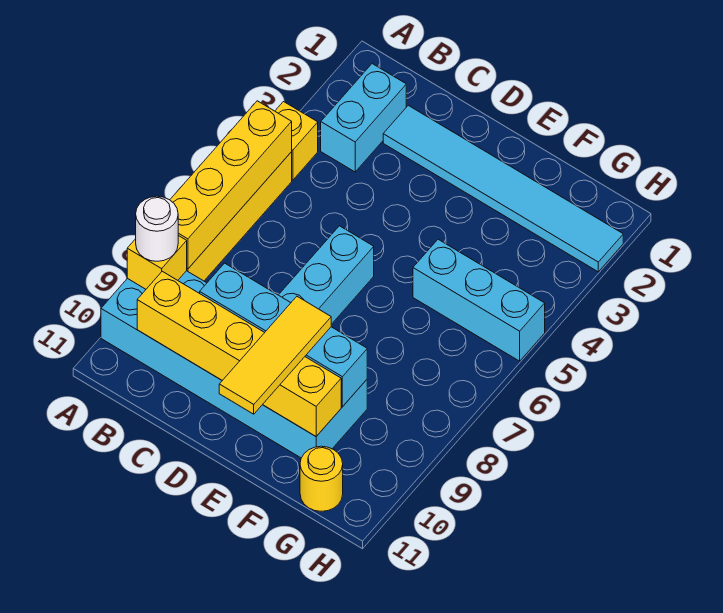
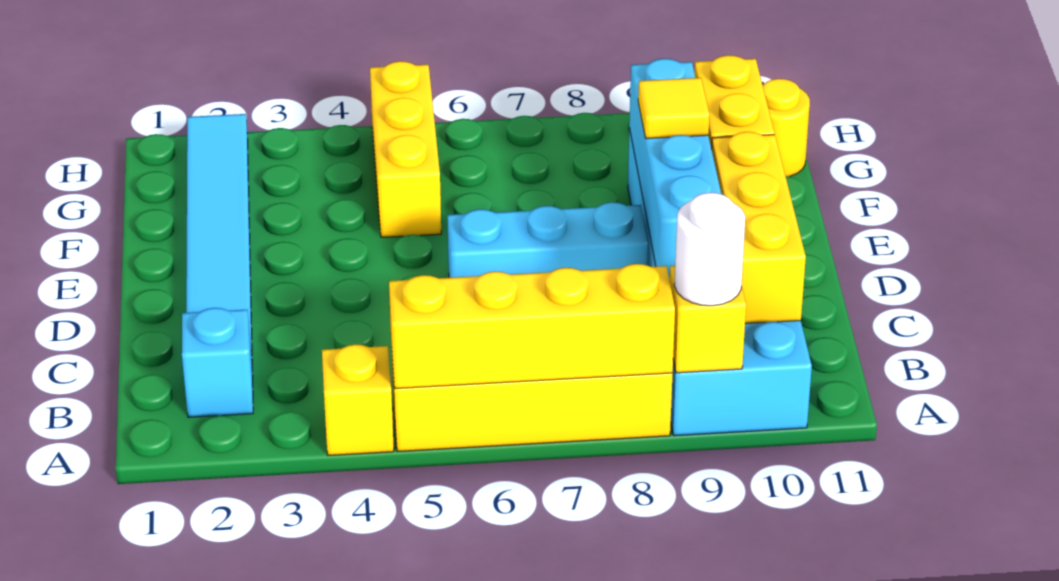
cyan 1x2 brick [321,64,406,172] -> cyan 1x1 brick [182,308,253,417]
yellow 1x3 tile [219,297,331,414] -> yellow 1x1 tile [638,78,710,139]
cyan 1x3 brick [413,239,545,361] -> yellow 1x3 brick [370,61,441,237]

